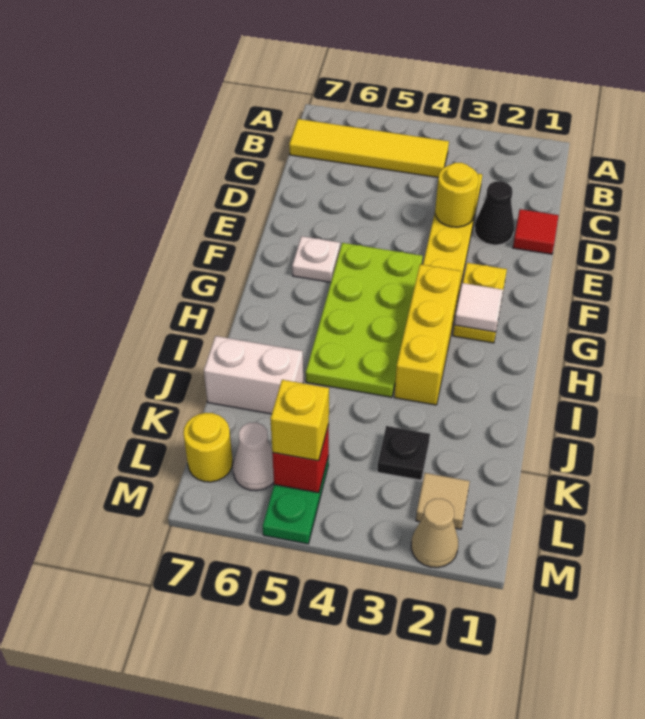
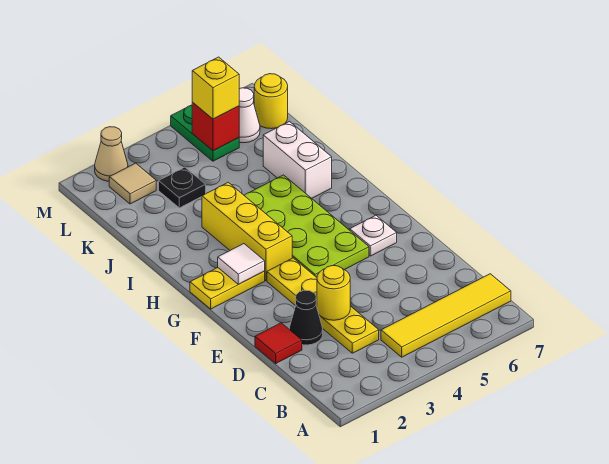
yellow 1x2 plate [453,263,507,343] -> yellow 1x2 plate turned to [190,268,265,309]
white 1x2 brick [204,336,303,414] -> white 1x2 brick turned to [263,122,332,198]

